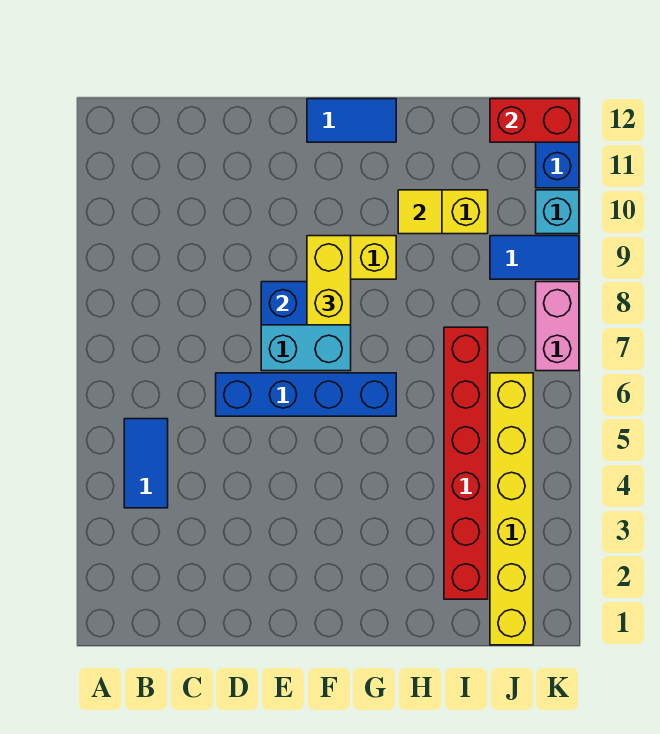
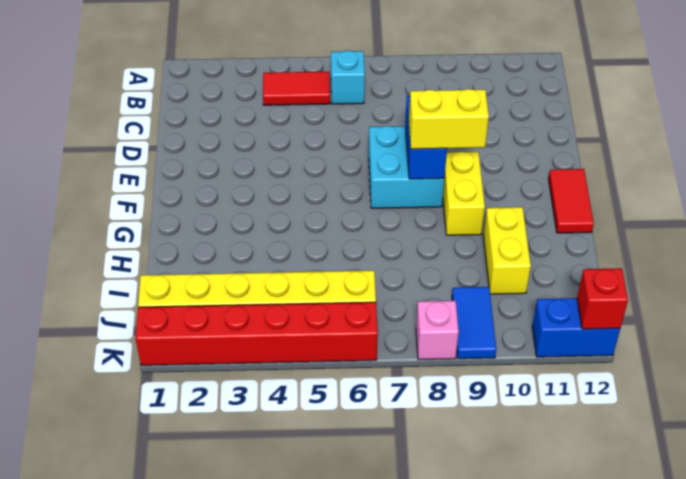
blue 1x2 tile [124,419,168,508] -> red 1x2 tile [263,72,330,105]
blue 1x4 brick [216,373,396,416] -> none
blue 1x2 tile [307,99,396,142] -> red 1x2 tile [548,169,594,233]
yellow 1x1 tile [398,190,442,234] -> none
red 1x6 brick [444,327,488,599] -> red 1x6 brick moved to [136,302,378,365]
red 1x2 brick [490,99,579,142] -> red 1x1 brick [577,268,628,329]
pink 1x2 brick [536,282,579,371] -> pink 1x1 brick [416,301,459,360]
cyan 1x1 brick [536,190,579,234] -> cyan 1x1 brick moved to [331,50,365,104]

